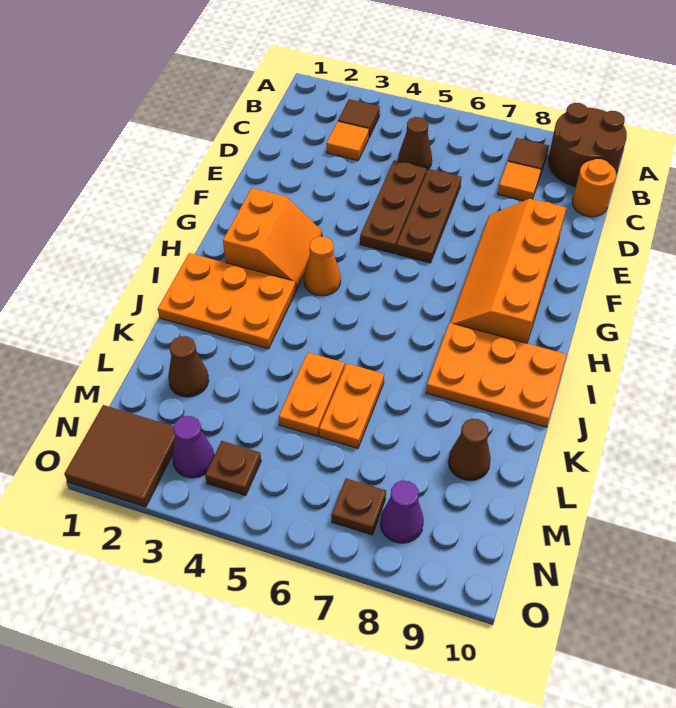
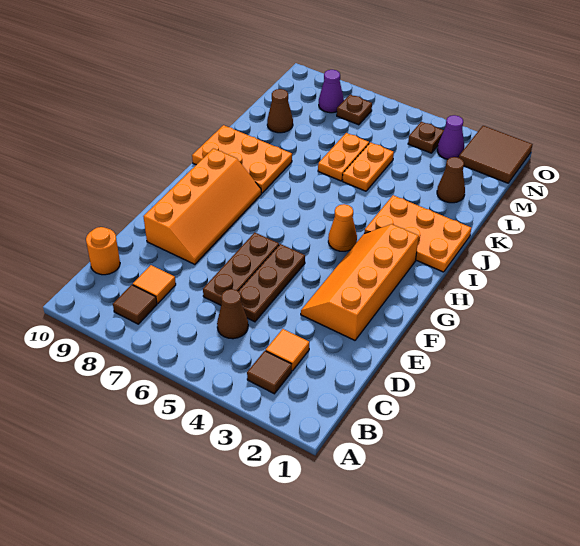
brown 2x2 round brick [548,103,627,187] -> none
orange 2x2 slope [223,188,322,290] -> orange 2x4 slope [301,224,419,340]

